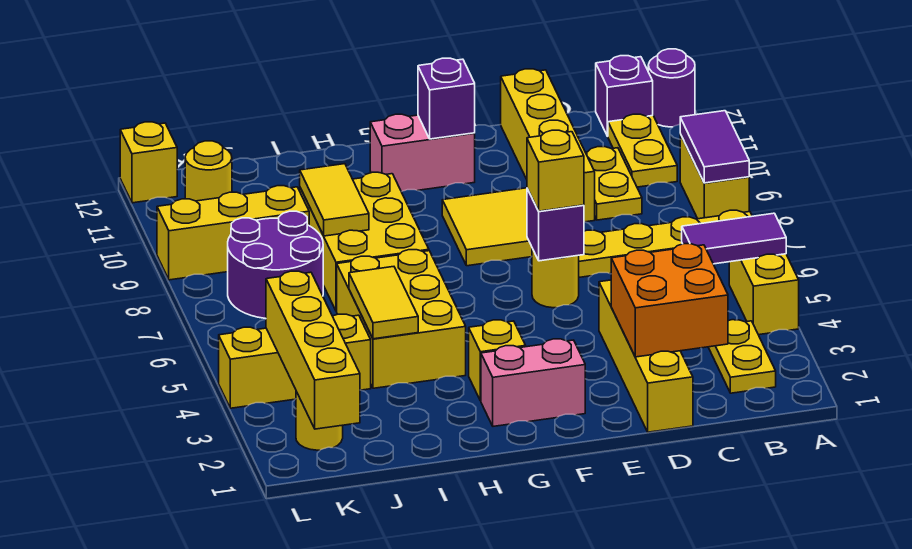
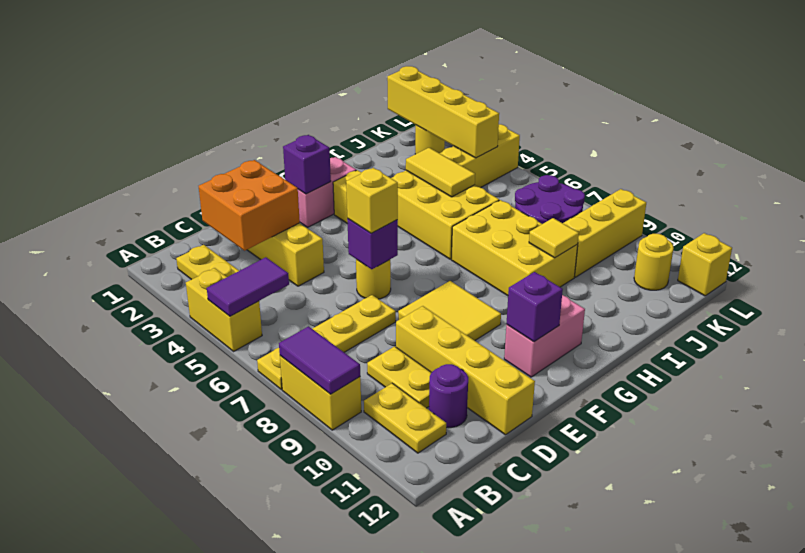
purple 1x1 round brick [648,49,695,127] -> purple 1x1 round brick moved to [429,364,468,428]
purple 1x1 brick [596,56,653,136] -> purple 1x1 brick moved to [283,135,331,194]
yellow 1x2 tile [300,164,369,236] -> yellow 1x1 tile [529,218,579,258]

